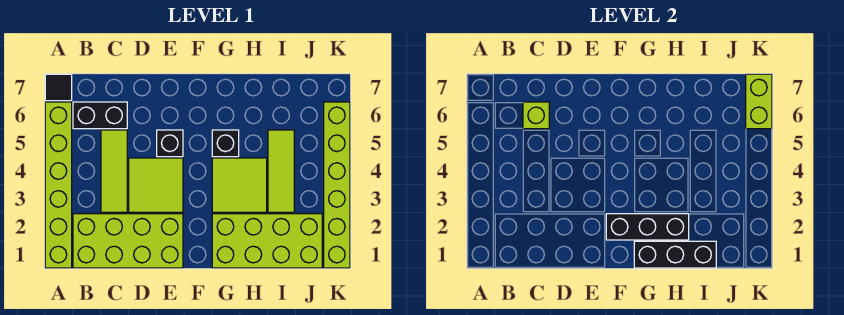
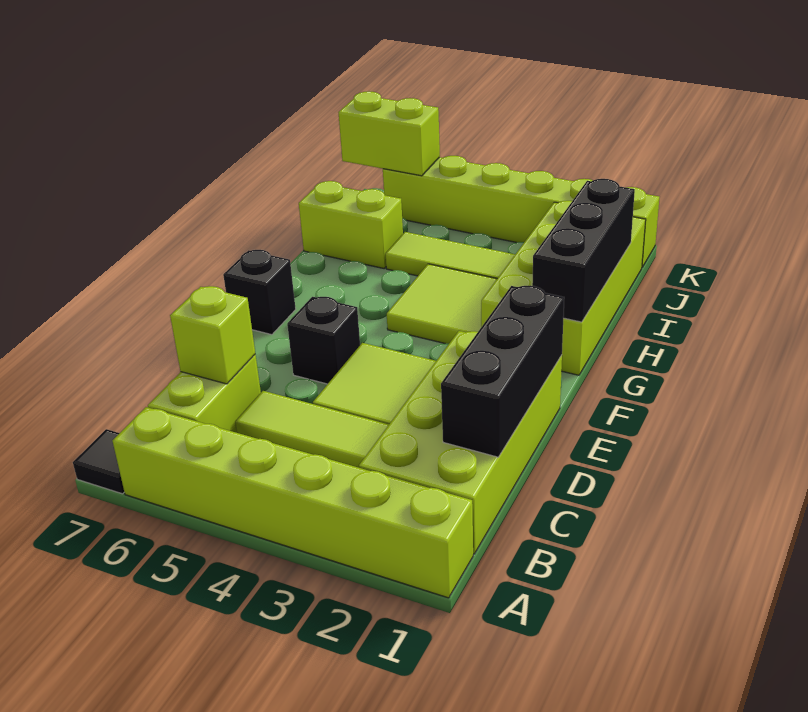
black 1x2 brick [73,102,127,129] -> lime 1x2 brick [148,355,261,433]
black 1x3 brick [606,214,689,240] -> black 1x3 brick moved to [441,286,564,457]
black 1x1 brick [212,130,239,157] -> black 1x1 brick moved to [223,250,296,335]
none -> lime 1x2 brick [299,181,403,268]

